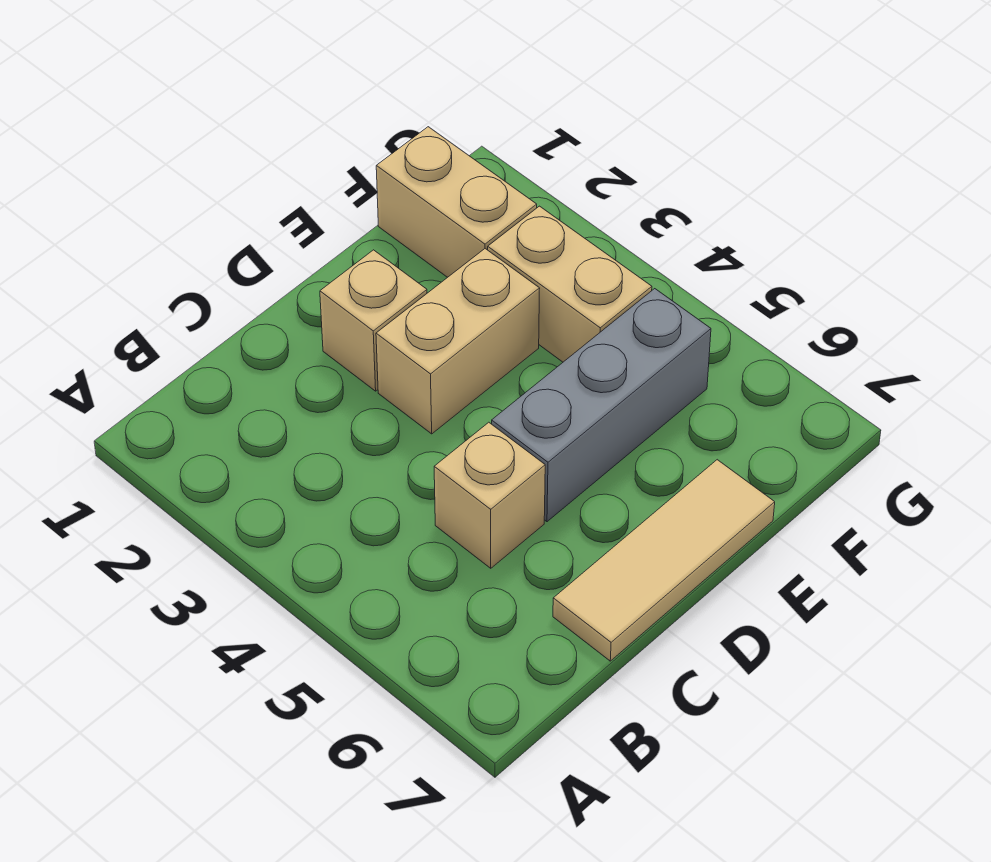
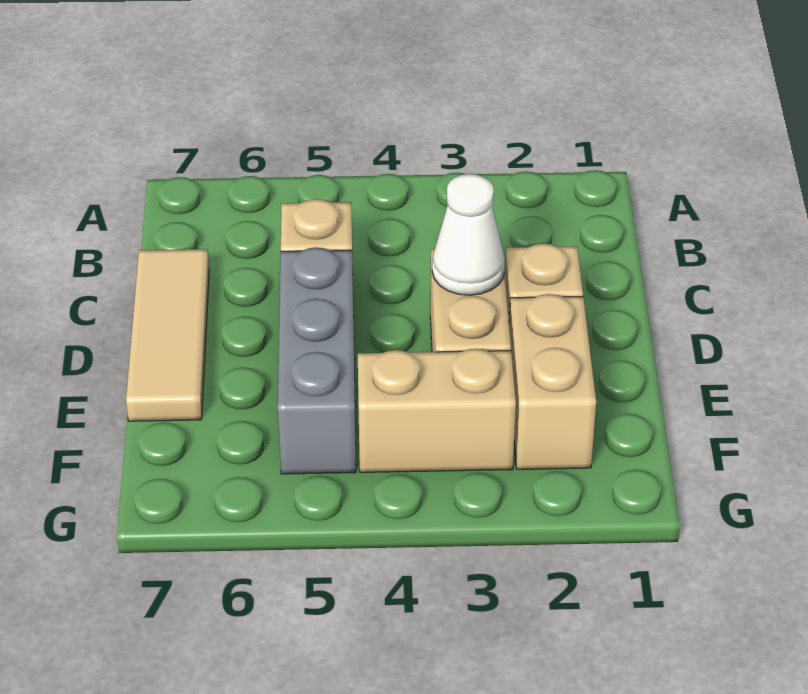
none -> white 1x1 cone [432,174,505,295]
tan 1x2 brick [376,127,537,277] -> tan 1x2 brick turned to [509,294,596,469]

